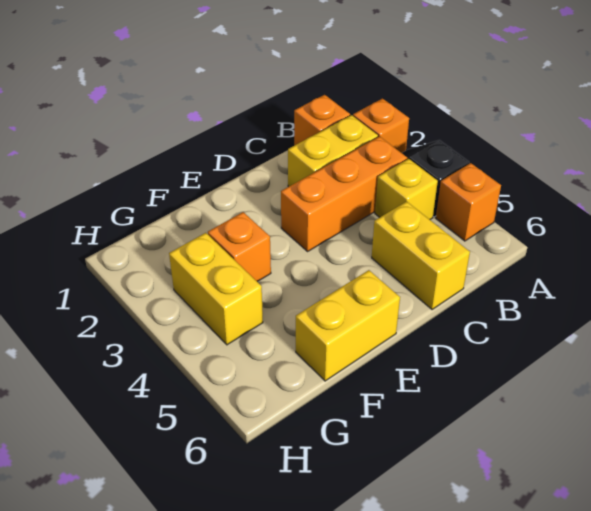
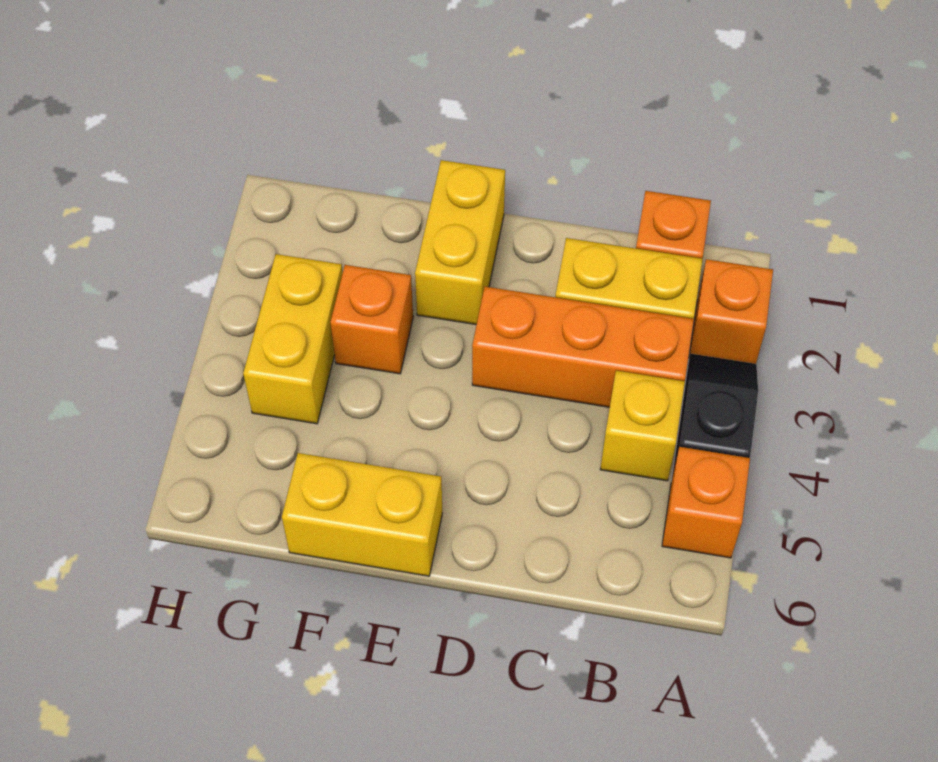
yellow 1x2 brick [372,201,470,310] -> yellow 1x2 brick moved to [415,160,505,325]

